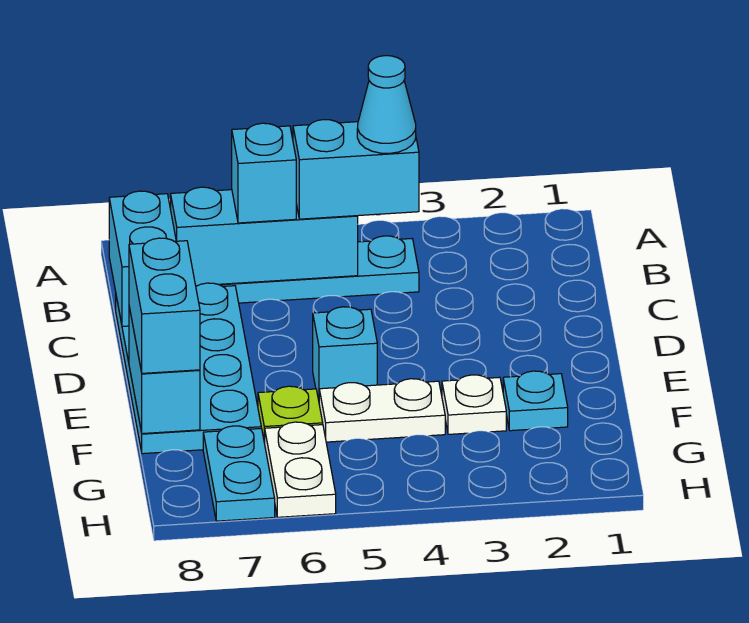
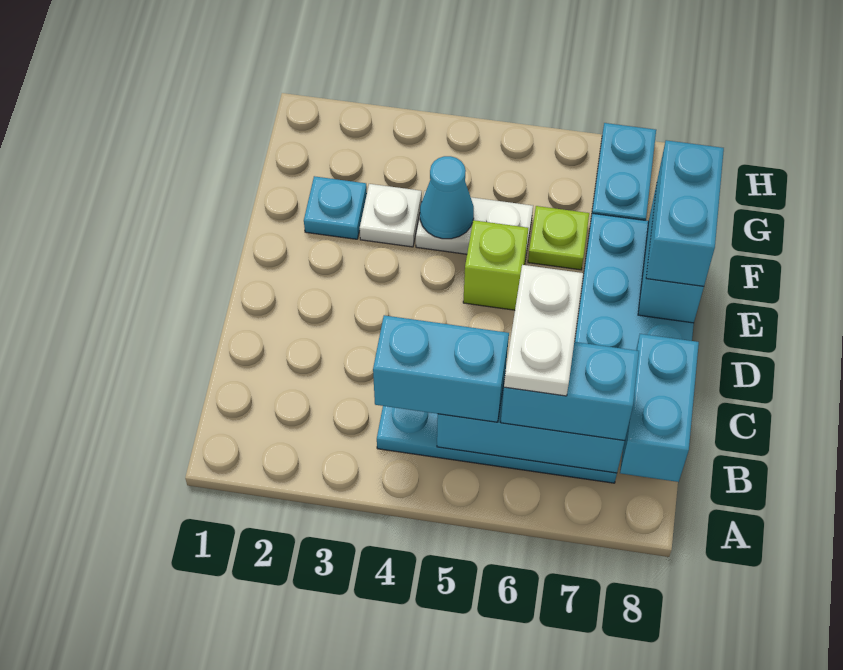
cyan 1x1 cone [357,56,416,153] -> cyan 1x1 cone moved to [420,156,474,239]
cyan 1x1 brick [232,123,296,223] -> cyan 1x2 brick [501,342,639,441]
cyan 1x1 brick [313,307,377,400] -> lime 1x1 brick [463,220,528,310]
white 1x2 plate [265,422,336,517] -> white 1x2 plate moved to [504,265,583,396]

